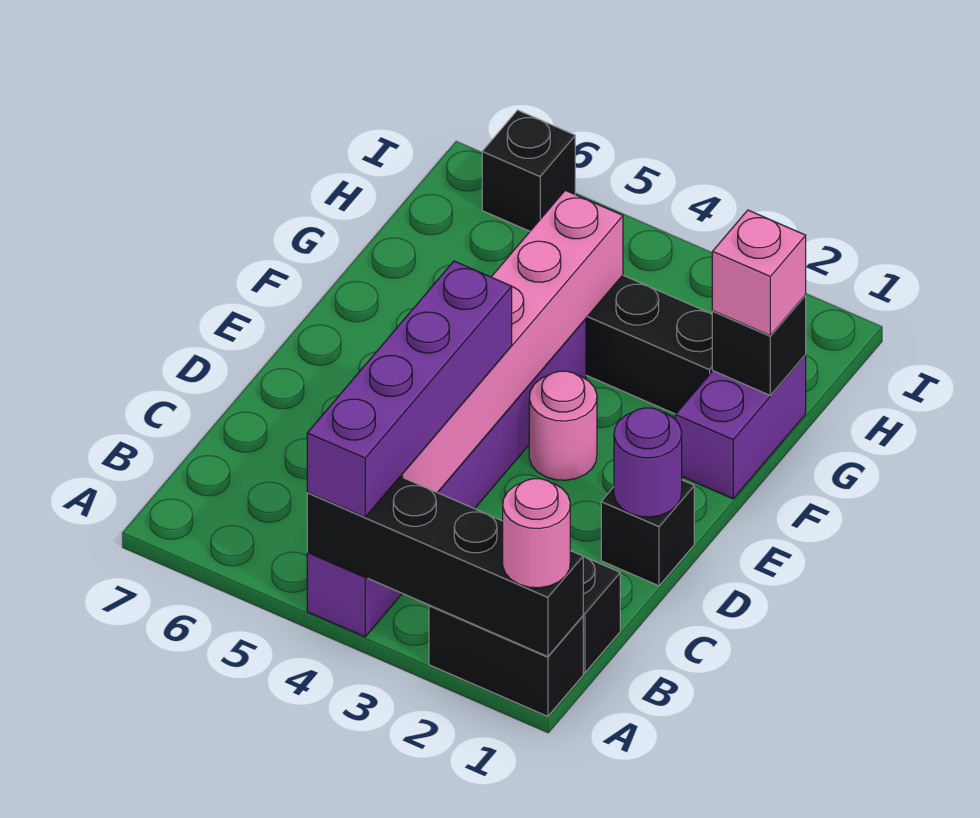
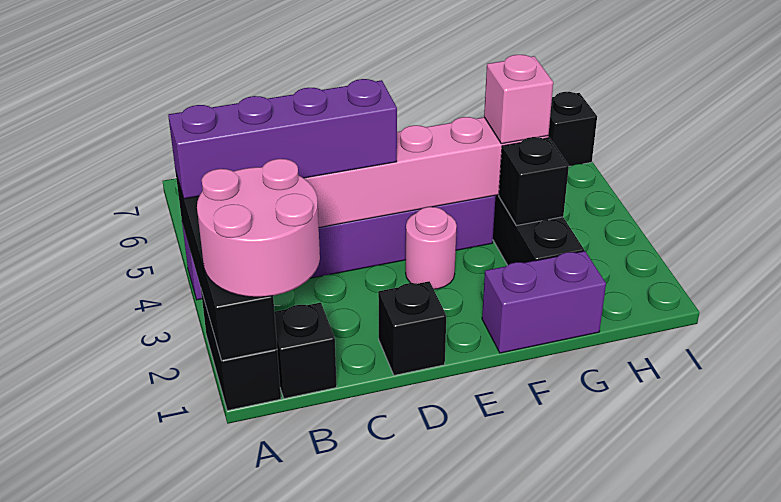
pink 1x1 round brick [503,479,570,588] -> pink 2x2 round brick [197,159,320,297]
purple 1x1 round brick [614,408,682,517] -> none
black 1x1 brick [712,295,806,396] -> black 1x1 brick moved to [499,137,569,226]
pink 1x1 brick [712,210,806,335] -> pink 1x1 brick moved to [484,55,553,144]

